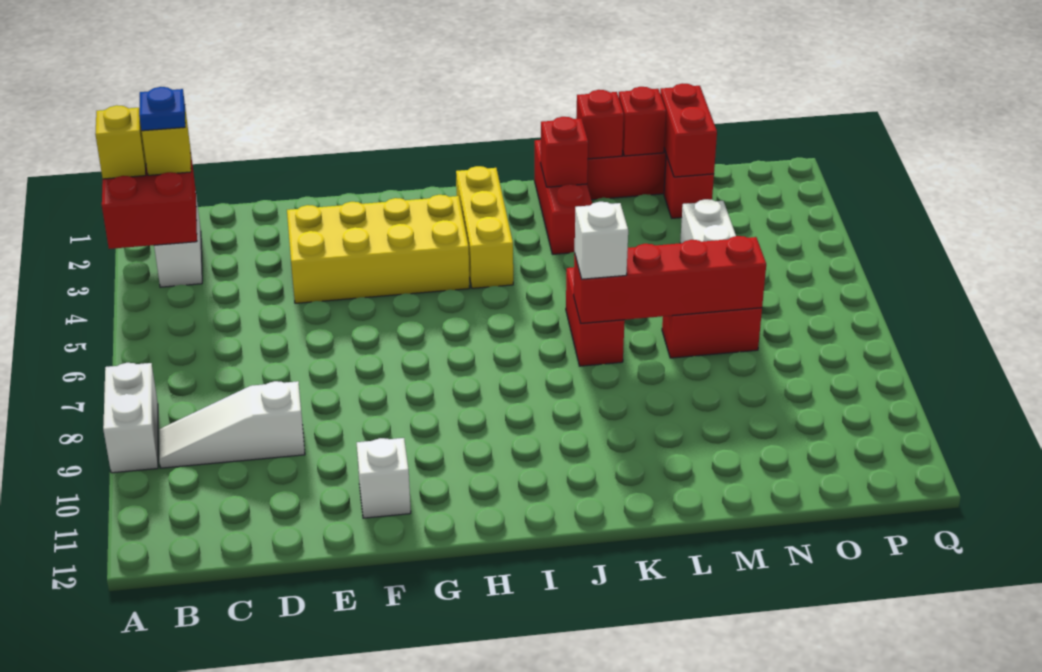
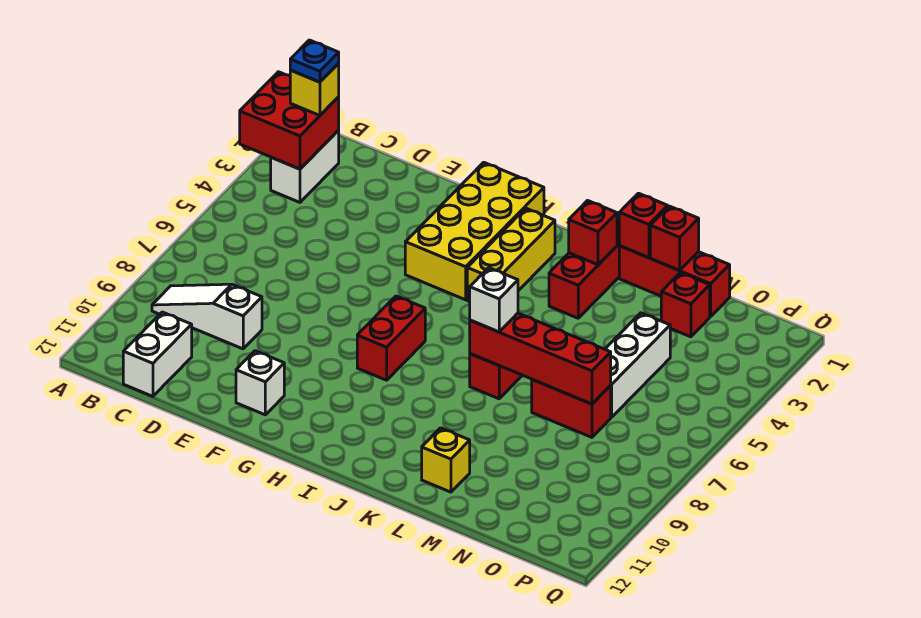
yellow 1x1 brick [95,105,146,179] -> yellow 1x1 brick moved to [422,428,470,492]
white 1x2 brick [103,363,158,473] -> white 1x2 brick moved to [123,312,192,396]
yellow 2x4 brick [287,195,470,303] -> yellow 2x4 brick turned to [405,162,544,300]
red 1x2 brick [660,83,717,177] -> red 1x2 brick moved to [357,296,425,380]

